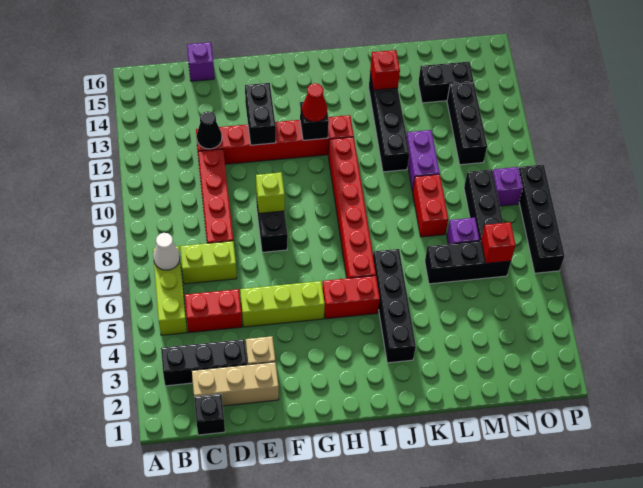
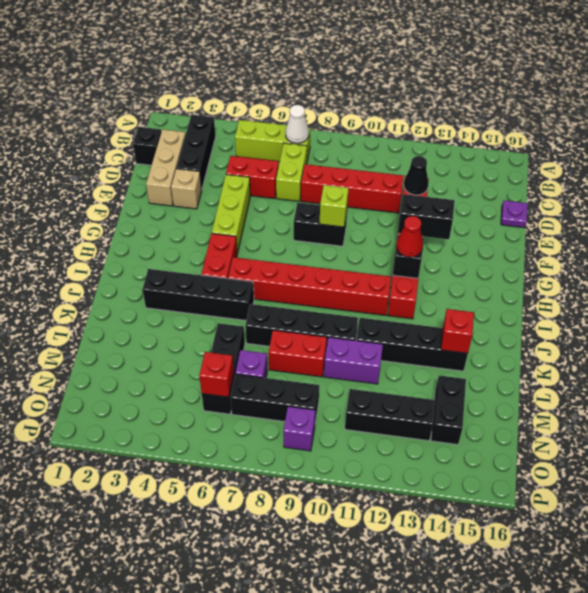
red 1x2 brick [185,289,242,333] -> red 1x2 brick turned to [226,156,279,199]
purple 1x1 brick [187,42,214,81] -> purple 1x1 plate [501,200,528,228]
black 1x4 brick [519,165,565,273] -> black 1x4 brick moved to [245,304,358,348]

